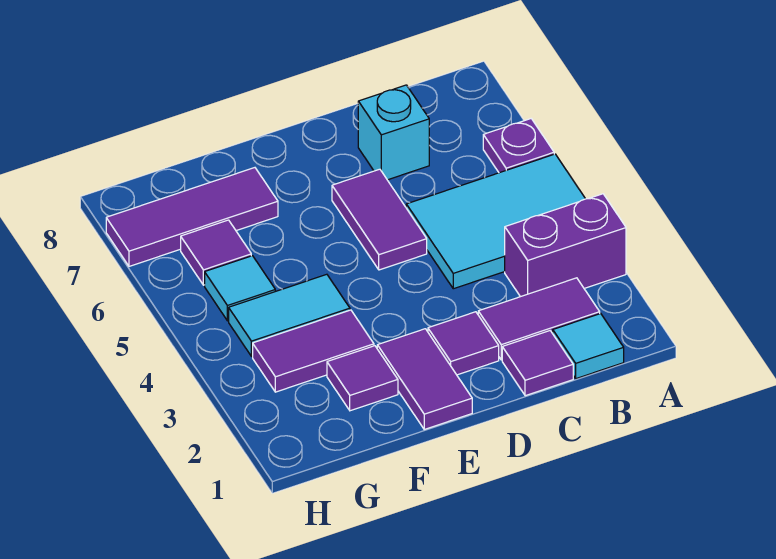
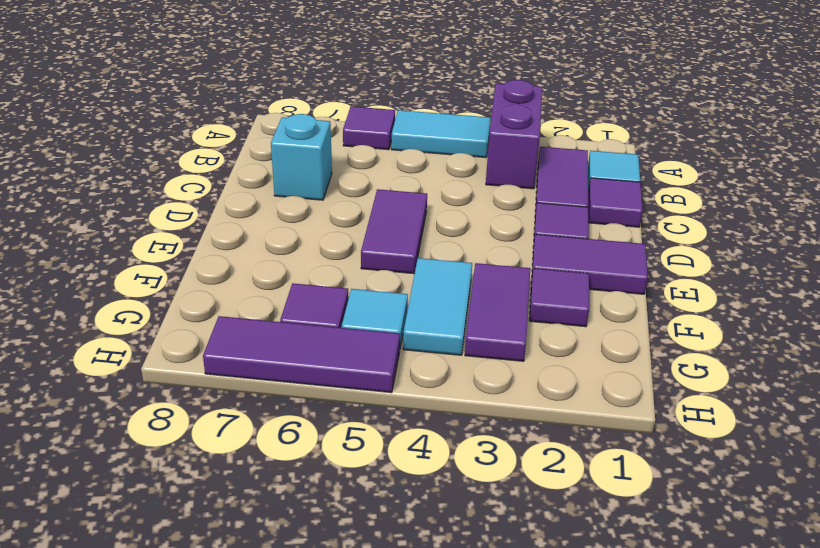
cyan 2x3 tile [406,154,585,289] -> cyan 1x2 tile [391,110,491,157]
purple 1x1 plate [483,119,554,173] -> purple 1x1 tile [343,107,395,150]
purple 1x2 tile [332,169,427,270] -> purple 1x2 tile turned to [361,189,427,274]
purple 1x3 tile [106,168,278,266] -> purple 1x3 tile turned to [203,316,400,393]

